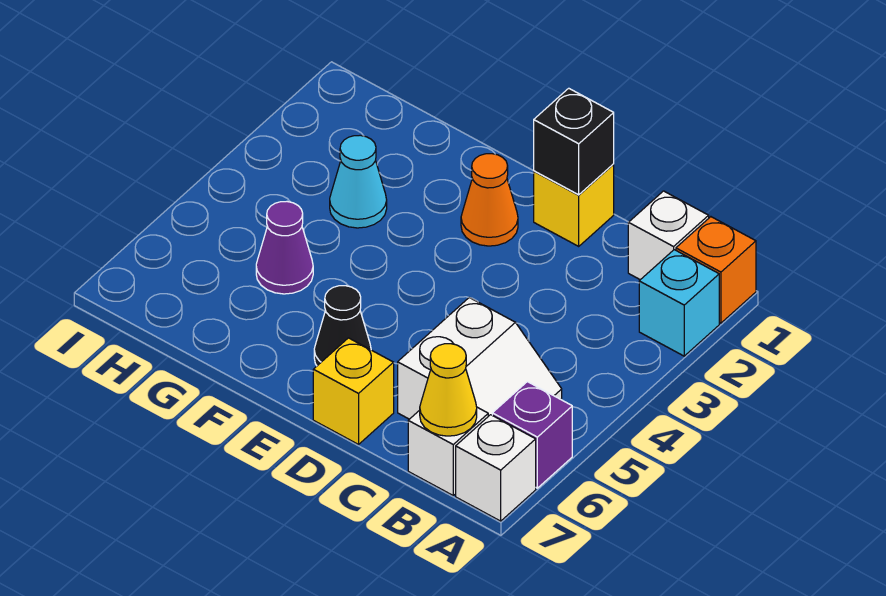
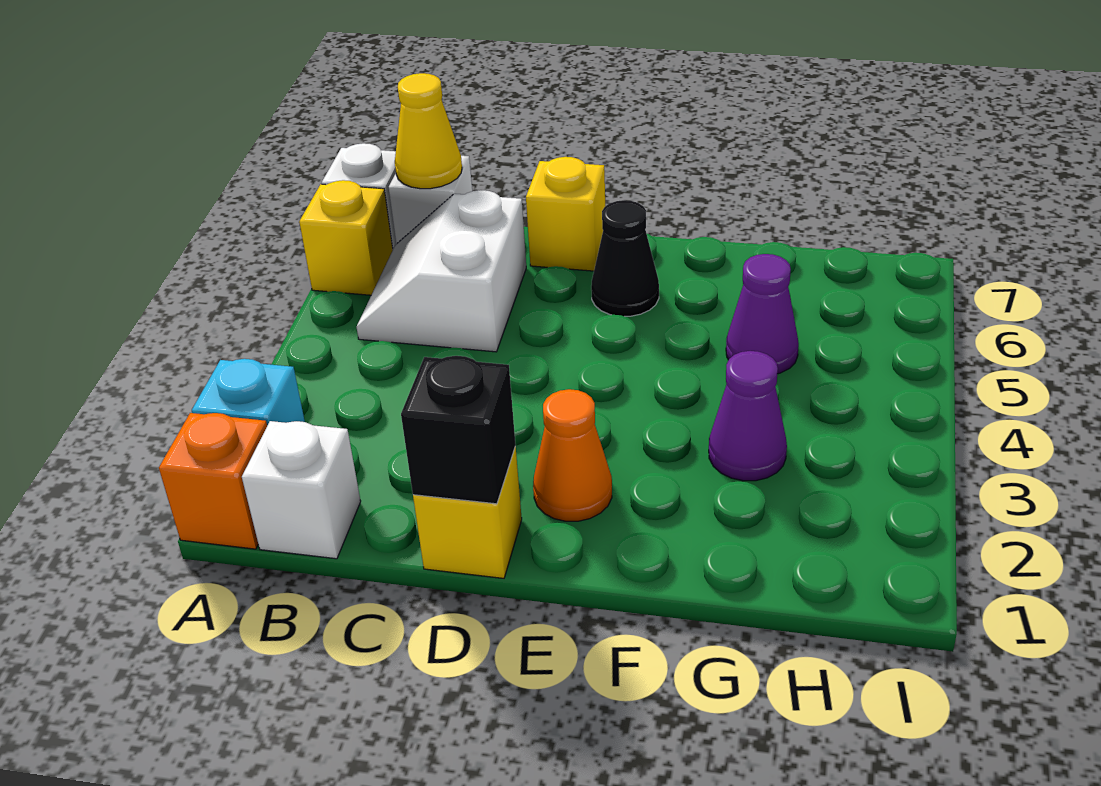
purple 1x1 brick [492,382,572,488] -> yellow 1x1 brick [299,180,393,295]
cyan 1x1 cone [330,135,387,228] -> purple 1x1 cone [709,351,787,481]

